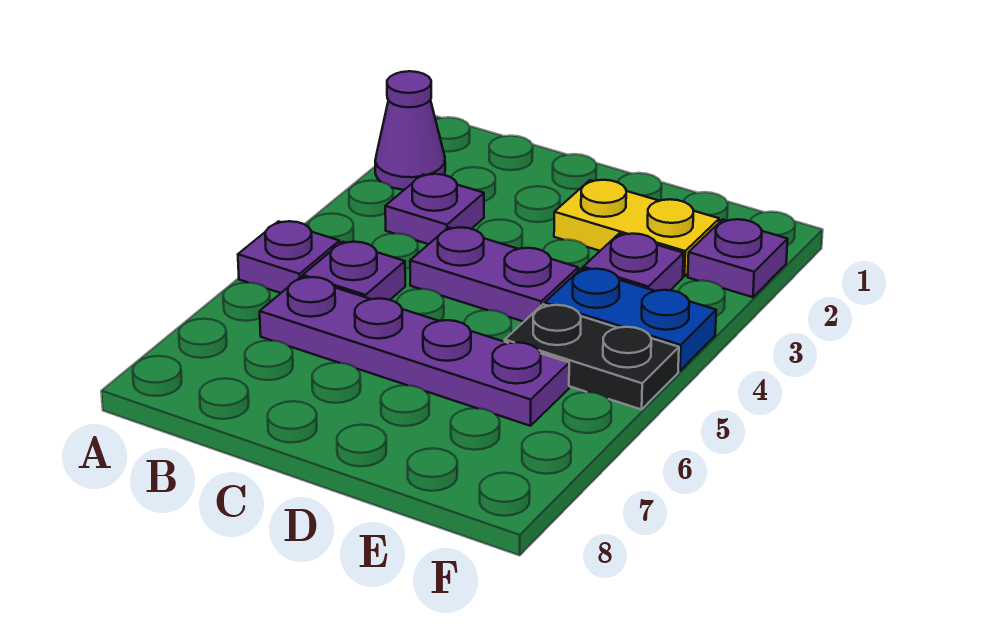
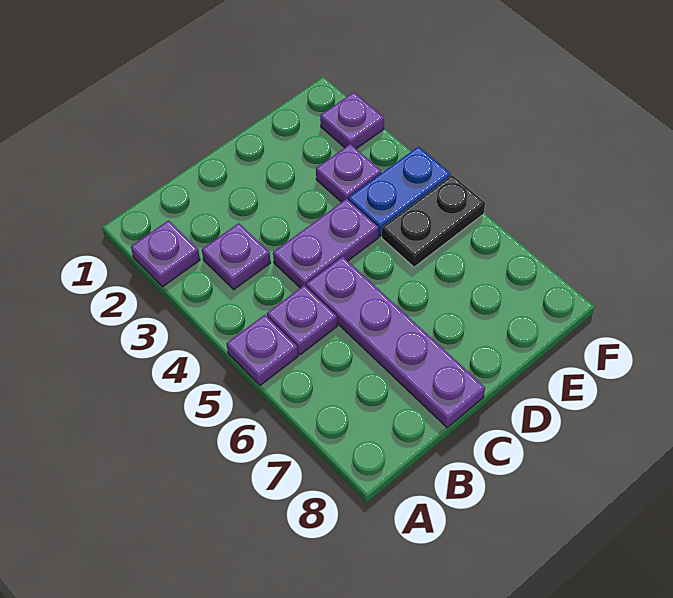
purple 1x1 cone [375,71,445,190] -> purple 1x1 plate [131,220,200,287]
purple 1x4 plate [260,277,569,426] -> purple 1x4 plate turned to [306,257,485,428]
yellow 1x2 plate [554,180,719,276] -> none

